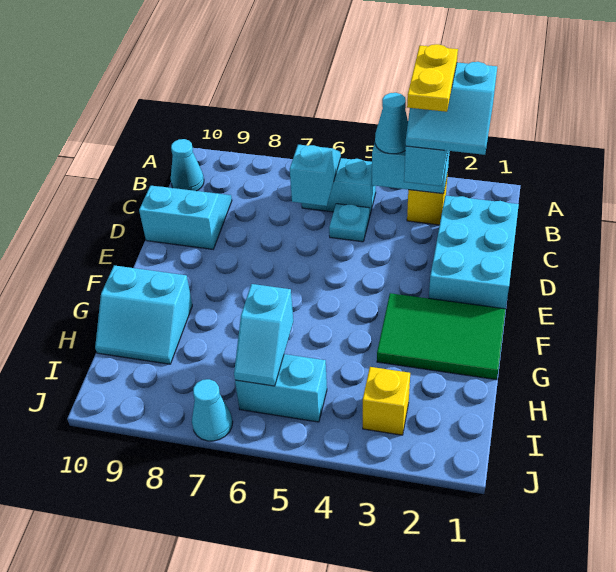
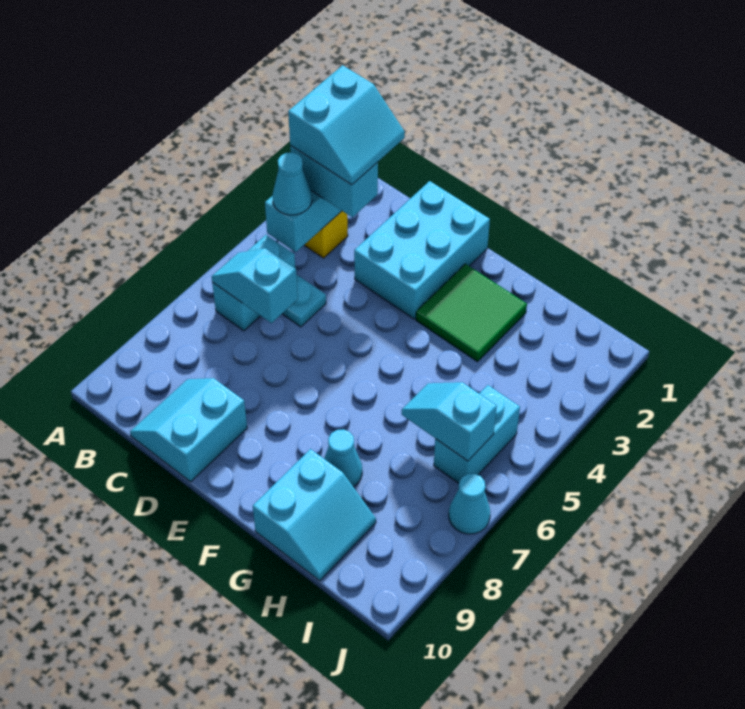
yellow 1x2 plate [407,44,458,112] -> none
cyan 1x1 cone [171,139,204,191] -> cyan 1x1 cone moved to [324,429,362,487]
cyan 2x3 brick [429,195,519,309] -> cyan 2x3 brick turned to [354,181,490,319]
green 2x3 tile [377,293,506,380] -> green 2x2 tile [416,264,527,362]
cyan 1x2 slope [234,284,293,386] -> cyan 1x2 slope turned to [402,382,497,461]
yellow 1x1 brick [363,367,410,435] -> none

